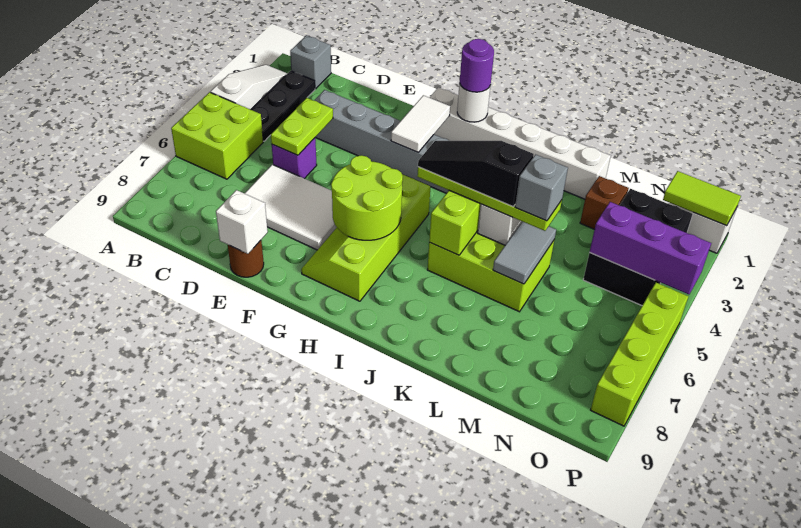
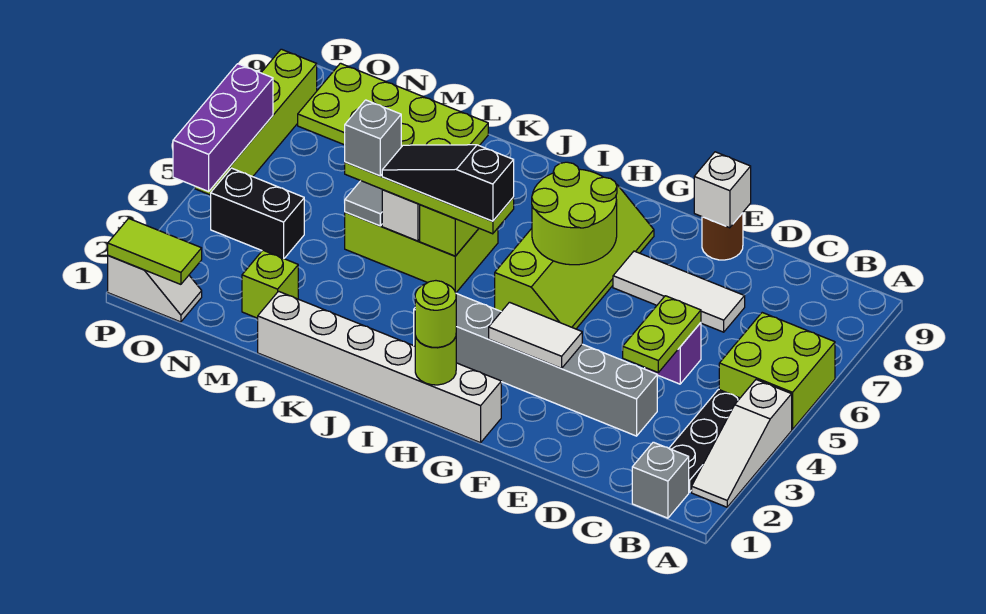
white 2x3 tile [245,165,337,250] -> white 1x3 tile [613,251,745,332]
white 1x2 tile [391,95,450,152] -> white 1x2 tile turned to [489,302,582,368]
white 1x1 round brick [457,83,491,122] -> lime 1x1 round brick [415,336,456,385]
purple 1x1 round brick [460,39,494,92] -> lime 1x1 round brick [415,281,456,347]
black 1x3 slope [418,141,534,207] -> black 1x3 slope turned to [382,145,514,221]
none -> lime 2x4 plate [298,63,488,147]
brown 1x1 brick [580,176,629,229] -> lime 1x1 brick [242,250,298,318]
black 2x3 brick [583,189,693,305] -> black 1x2 brick [211,168,304,258]
purple 1x3 brick [590,202,711,294] -> purple 1x3 brick turned to [173,64,273,191]

